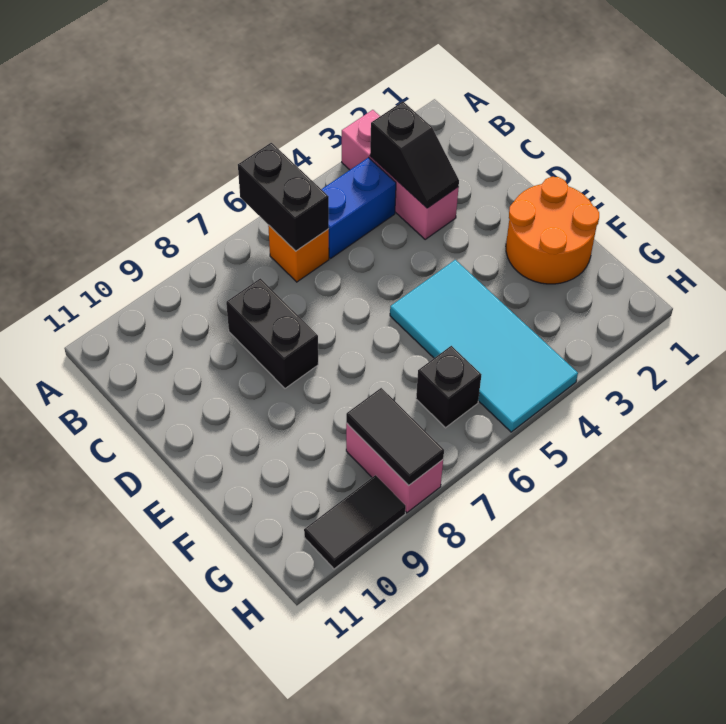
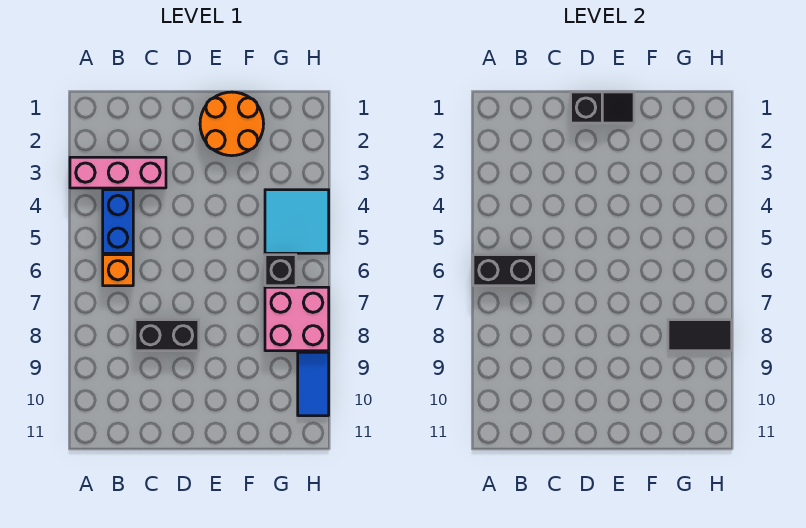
black 1x2 slope [370,102,459,208] -> black 1x2 slope moved to [571,92,634,123]
cyan 2x4 tile [390,260,578,432] -> cyan 2x2 tile [265,190,329,253]
pink 1x2 brick [346,423,443,513] -> pink 2x2 brick [265,287,329,351]
black 1x2 tile [304,475,406,569] -> blue 1x2 tile [298,352,329,416]

